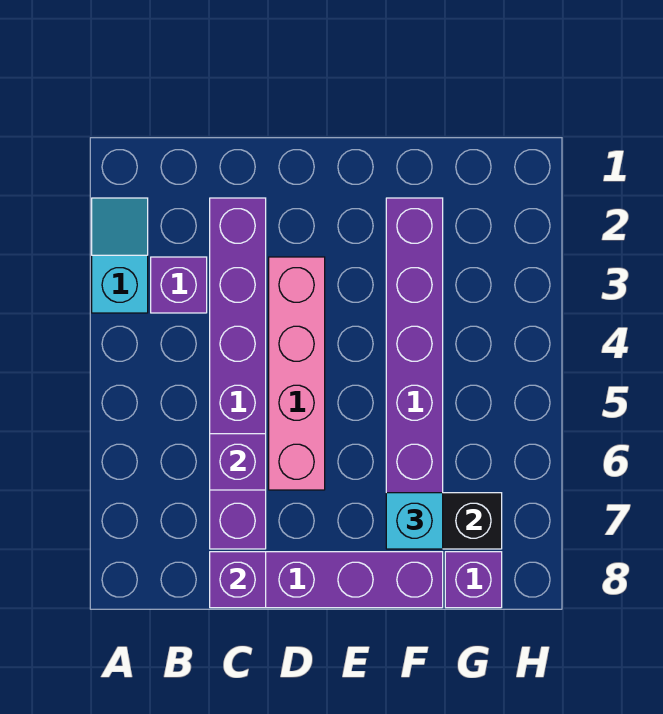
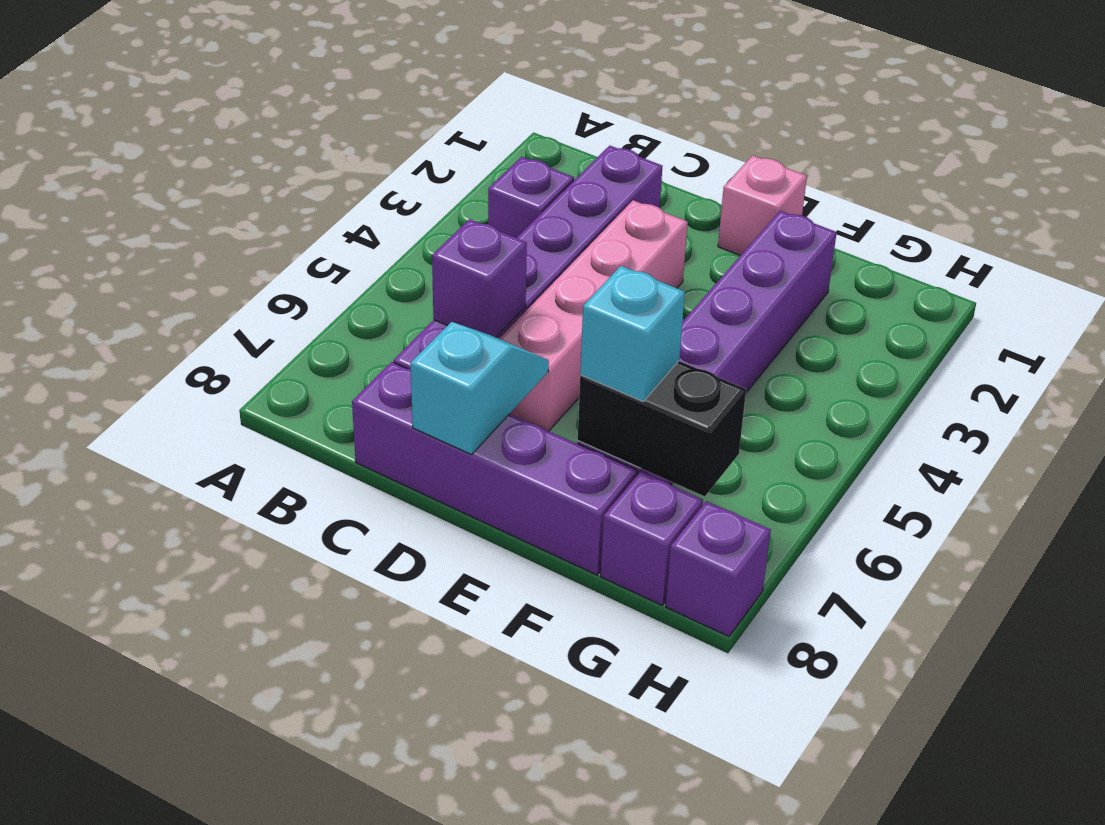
cyan 1x2 slope [92,198,148,313] -> cyan 1x2 slope moved to [411,322,549,455]
purple 1x1 brick [210,552,266,608] -> purple 1x1 brick moved to [666,501,771,637]
none -> pink 1x1 brick [718,155,807,256]

